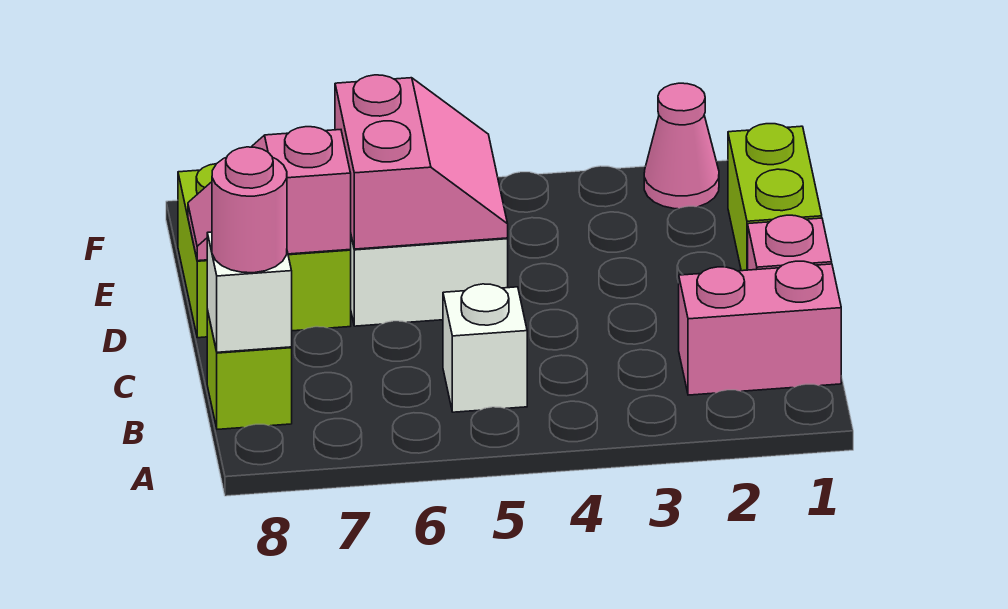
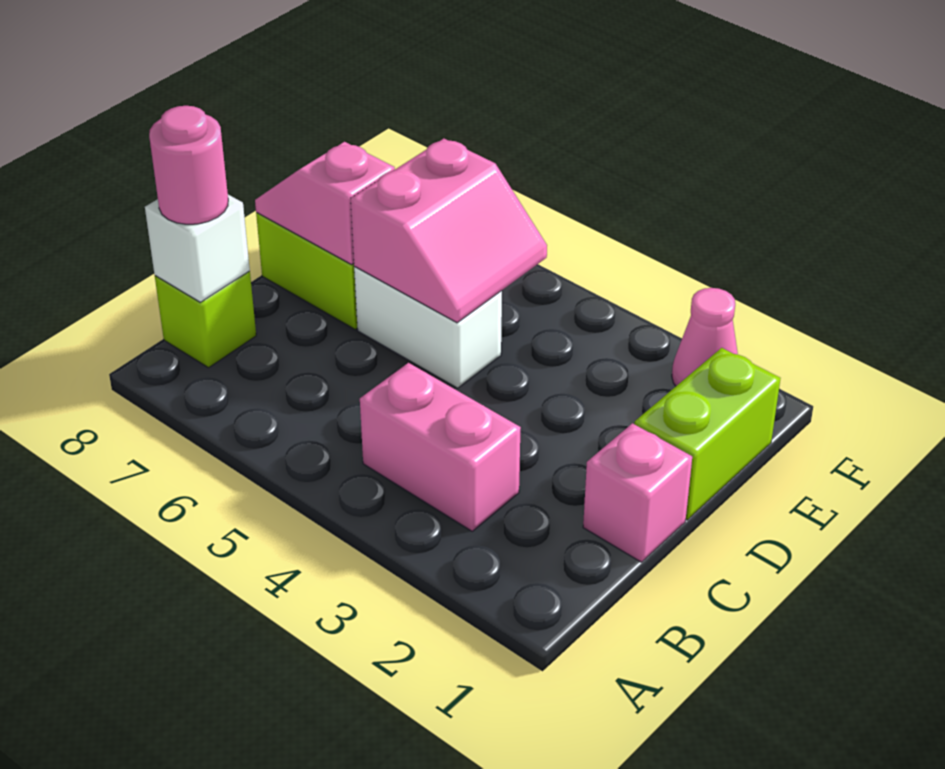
pink 1x2 brick [679,261,841,395] -> pink 1x2 brick moved to [360,363,521,531]
white 1x1 brick [443,284,527,412] -> none

